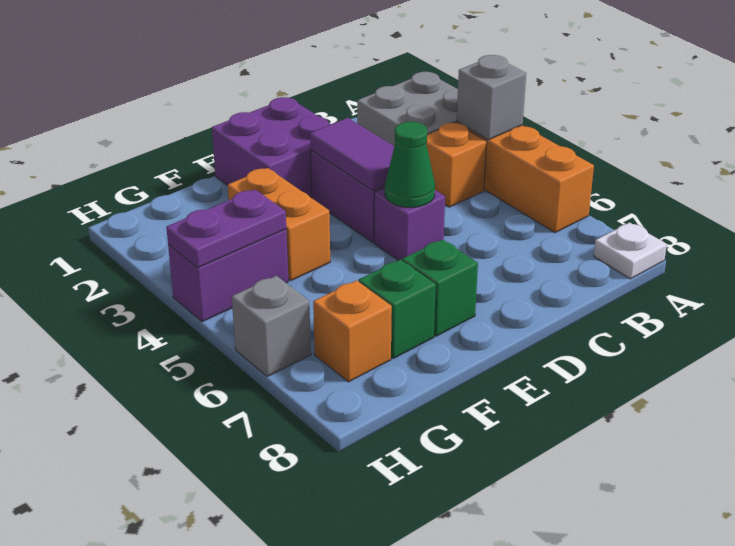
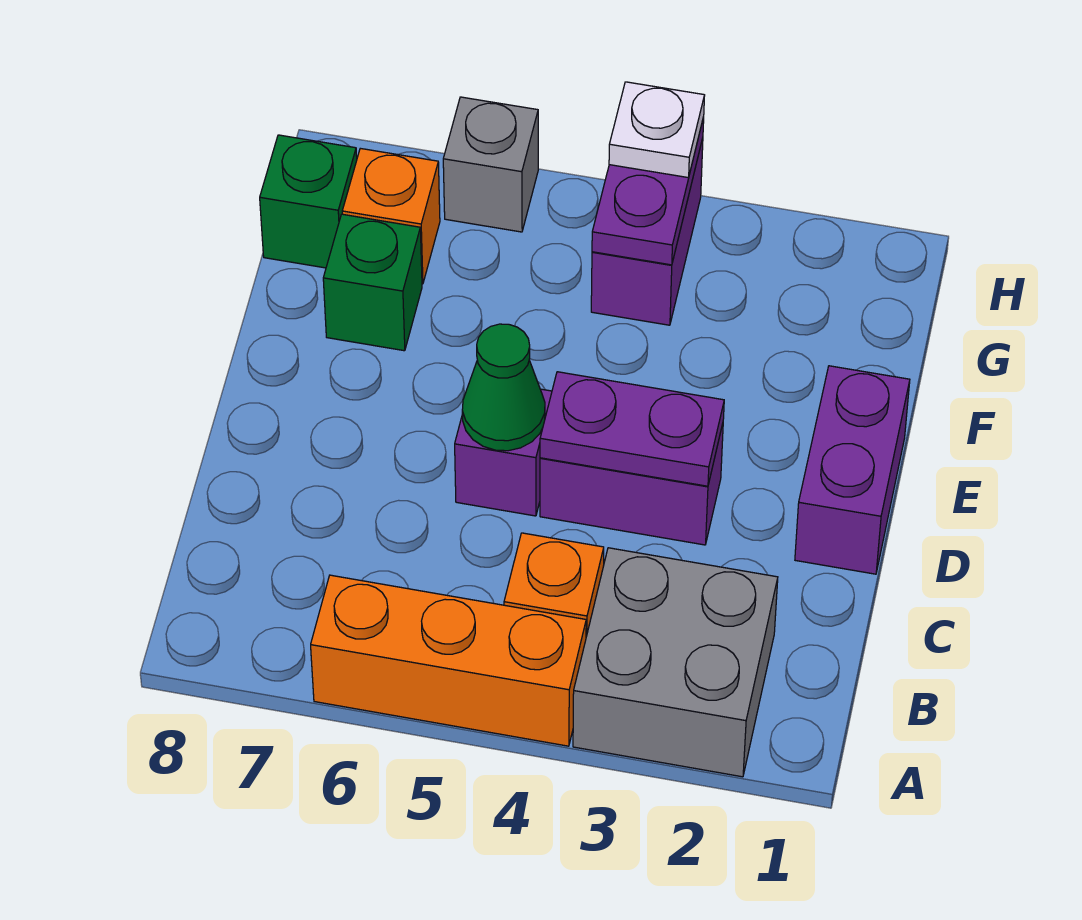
grey 1x1 brick [457,55,526,140] -> none
white 1x1 plate [594,222,667,279] -> white 1x1 plate moved to [609,82,705,178]
purple 2x2 brick [212,97,331,198] -> purple 1x2 brick [795,366,910,574]
purple 1x2 tile [310,118,394,191] -> purple 1x2 plate [540,372,724,486]
green 1x1 brick [402,240,478,336] -> green 1x1 brick moved to [260,135,357,268]
orange 1x2 brick [228,168,330,281] -> none

